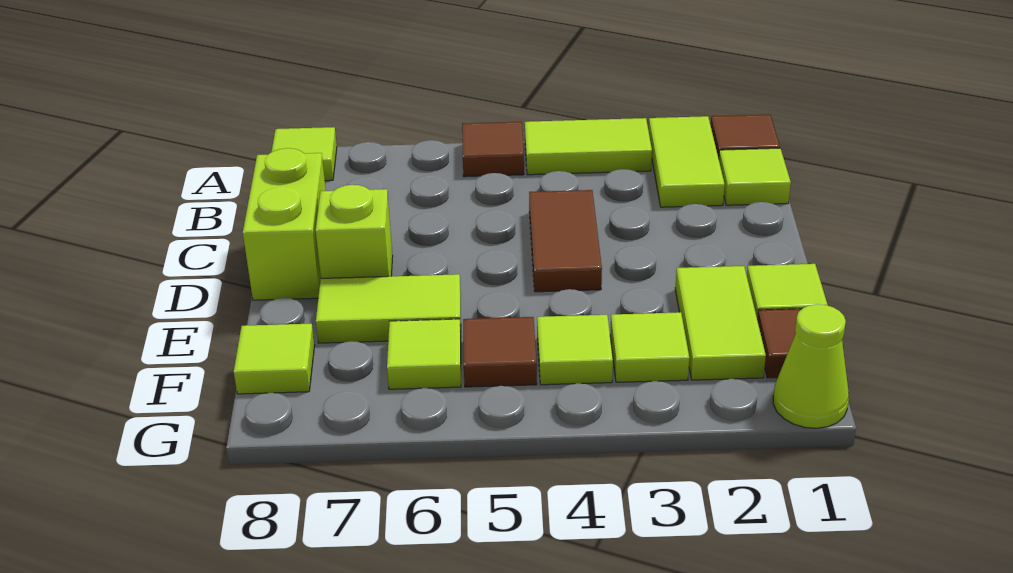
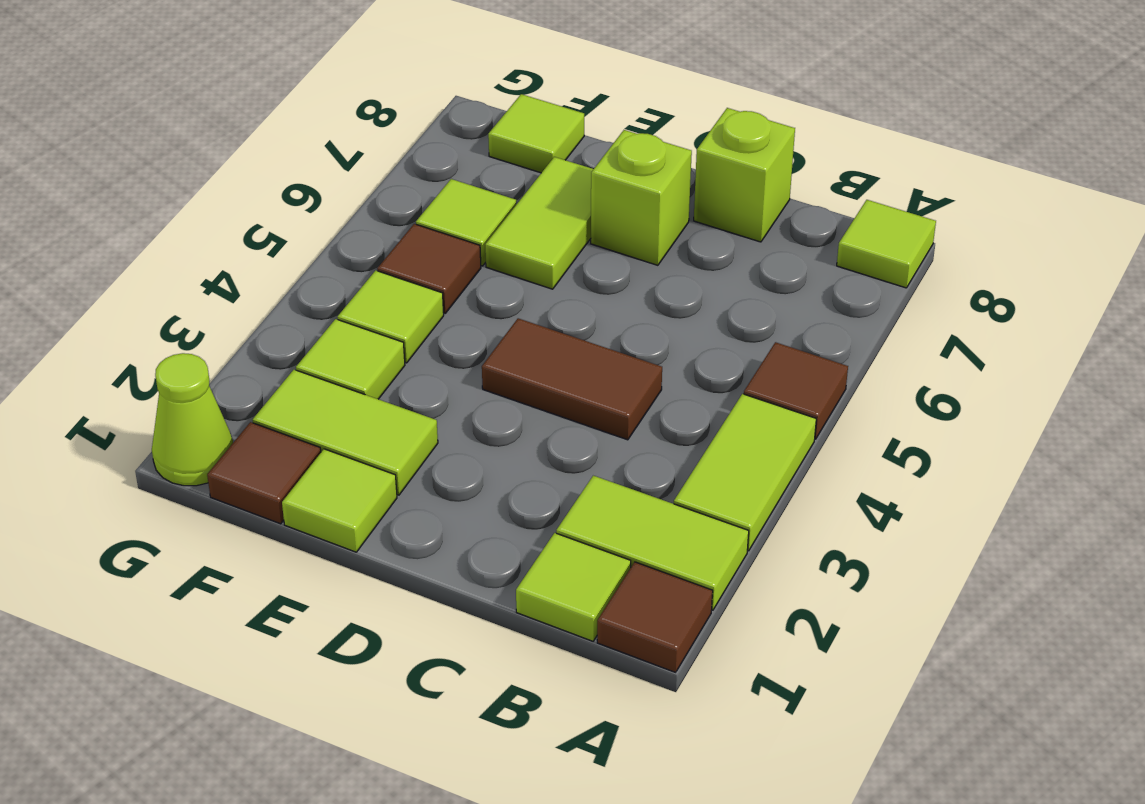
lime 1x2 brick [243,148,326,300] -> lime 1x1 brick [694,108,795,242]

